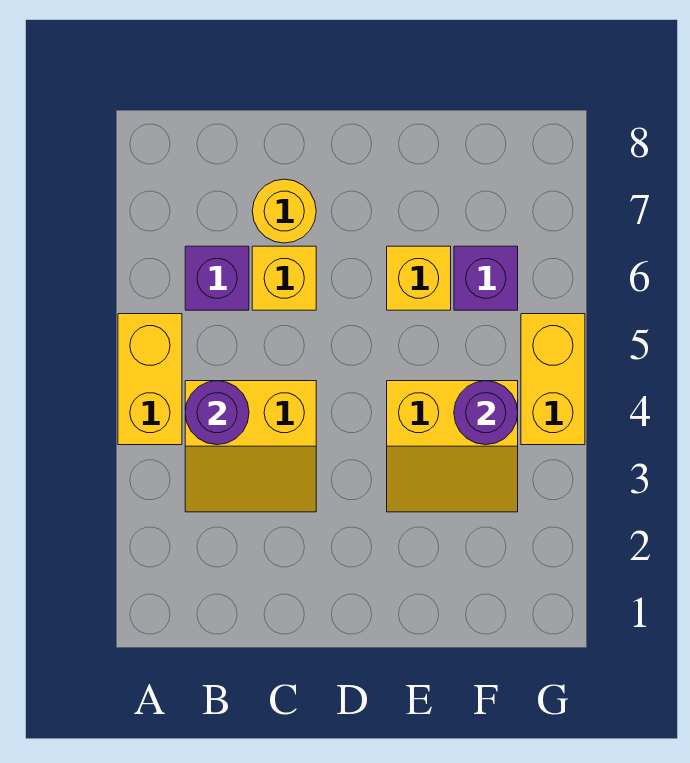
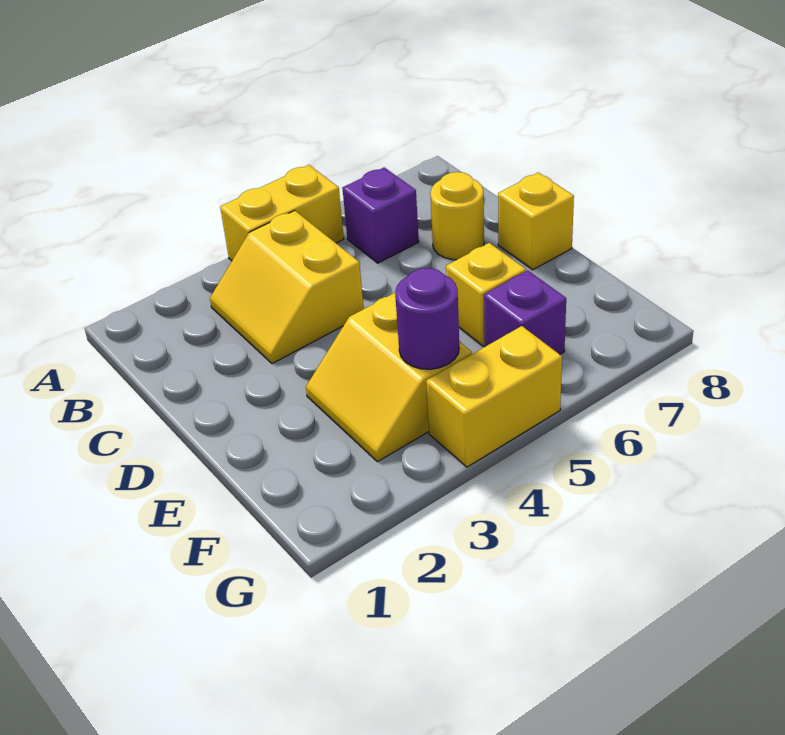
purple 1x1 round brick [185,381,249,445] -> none
yellow 1x1 brick [252,246,316,310] -> yellow 1x1 brick moved to [498,173,574,270]

